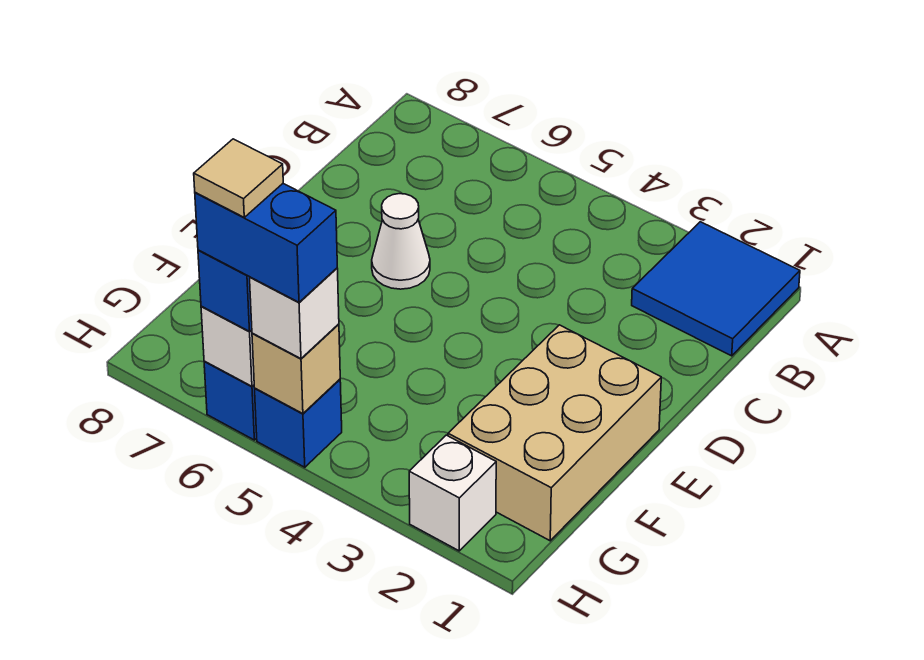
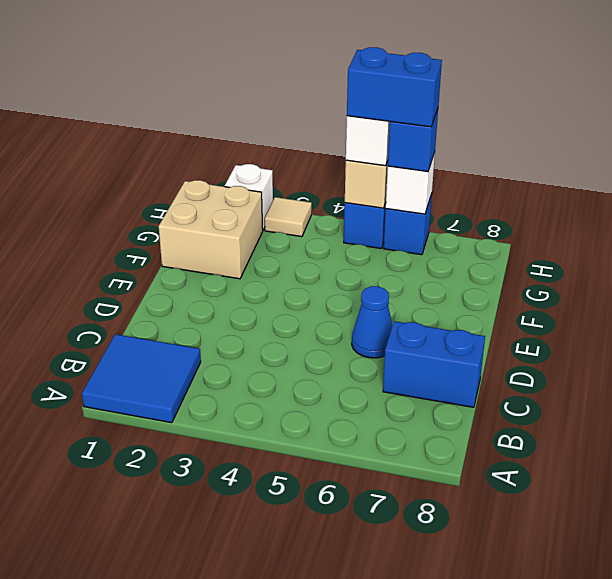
none -> blue 1x2 brick [383,321,485,407]
white 1x1 cone [372,194,430,289] -> blue 1x1 cone [352,286,392,358]
tan 2x3 brick [448,325,661,541] -> tan 2x2 brick [159,180,263,279]
tan 1x1 tile [194,139,283,217] -> tan 1x1 tile moved to [265,197,312,237]

